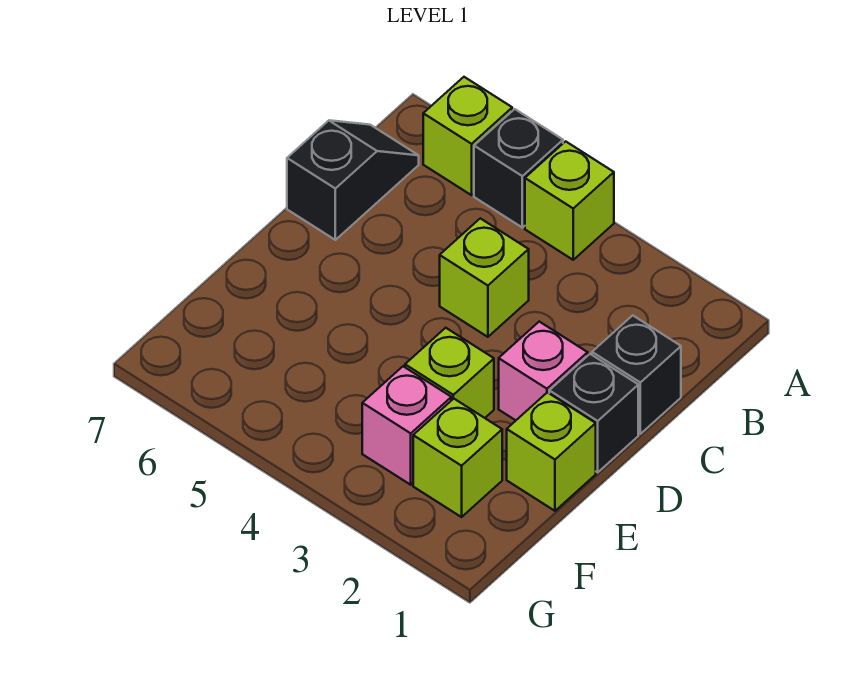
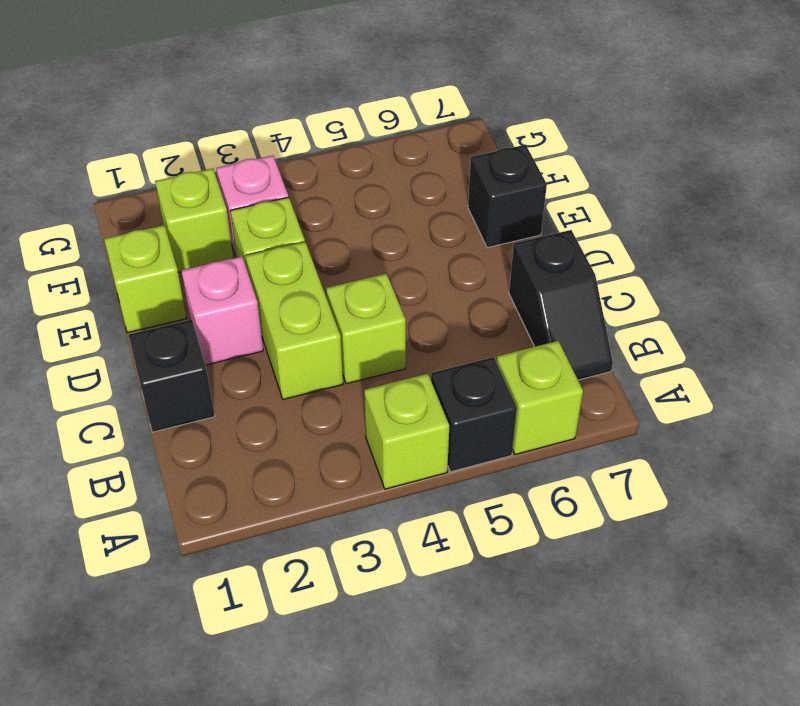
none -> lime 1x2 brick [246,242,343,399]
black 1x1 brick [549,354,638,472] -> black 1x1 brick moved to [468,145,547,248]

